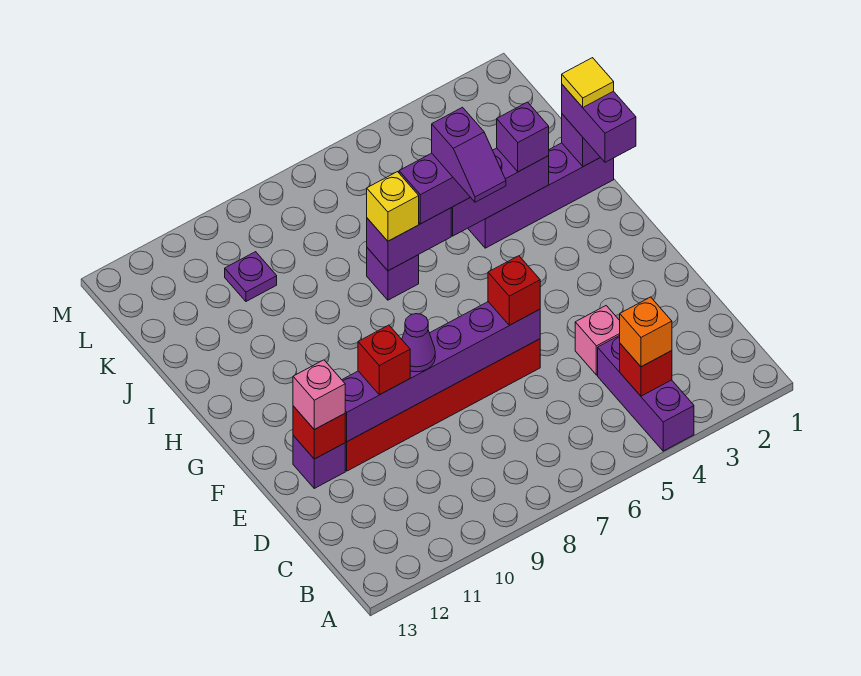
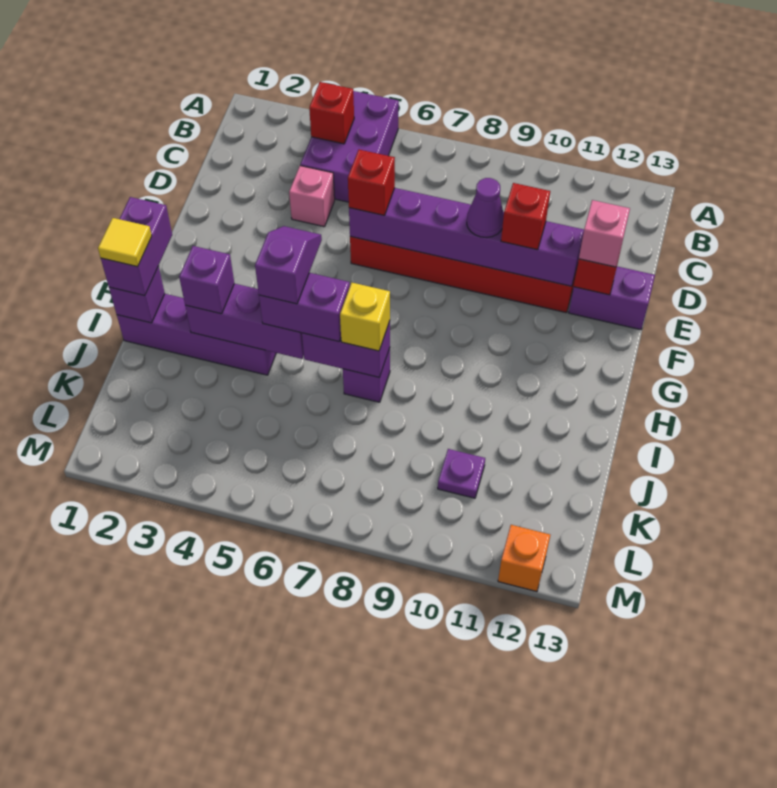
purple 1x3 brick [598,335,694,451] -> purple 2x3 brick [300,91,399,202]
orange 1x1 brick [620,297,672,367] -> orange 1x1 brick moved to [498,525,550,592]
purple 1x1 brick [293,436,345,488] -> purple 1x2 brick [569,266,655,330]

